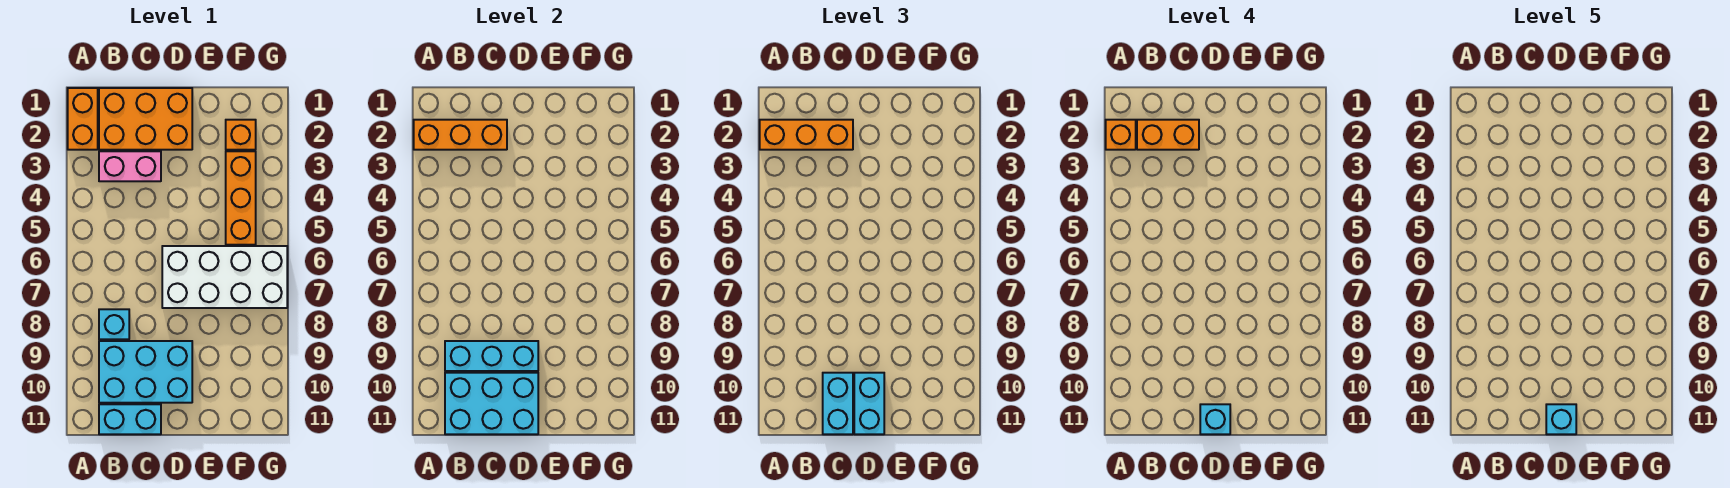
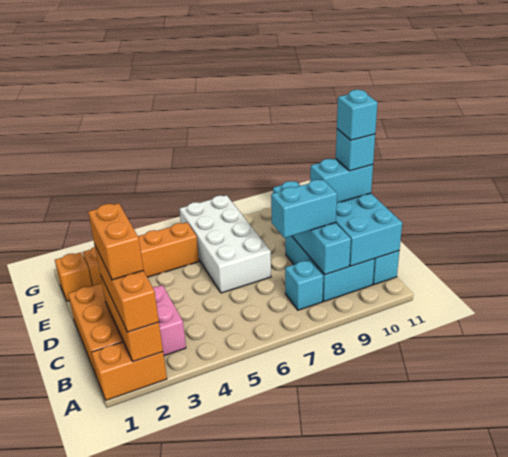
orange 1x1 brick [1106,120,1136,150] -> orange 1x1 brick moved to [55,252,92,301]
cyan 1x3 brick [445,341,538,371] -> cyan 1x4 brick [273,181,351,275]
cyan 1x2 brick [823,373,853,434] -> cyan 1x2 brick moved to [271,180,337,238]

